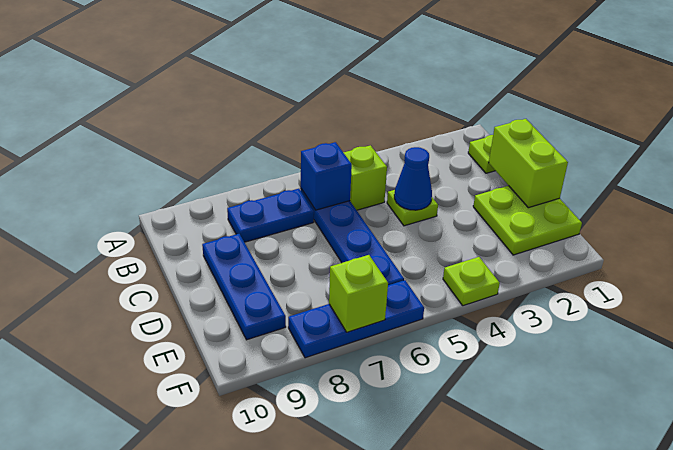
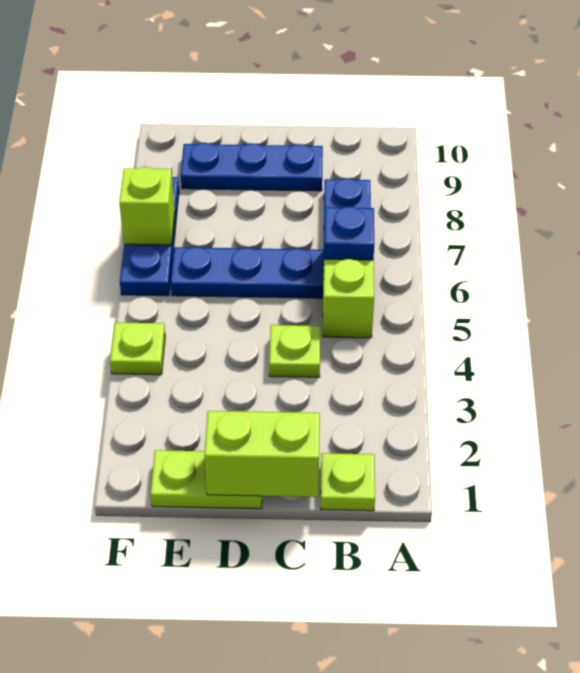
blue 1x1 cone [394,147,432,210] -> none
lime 2x2 plate [473,186,582,255] -> lime 1x2 plate [151,450,262,509]

